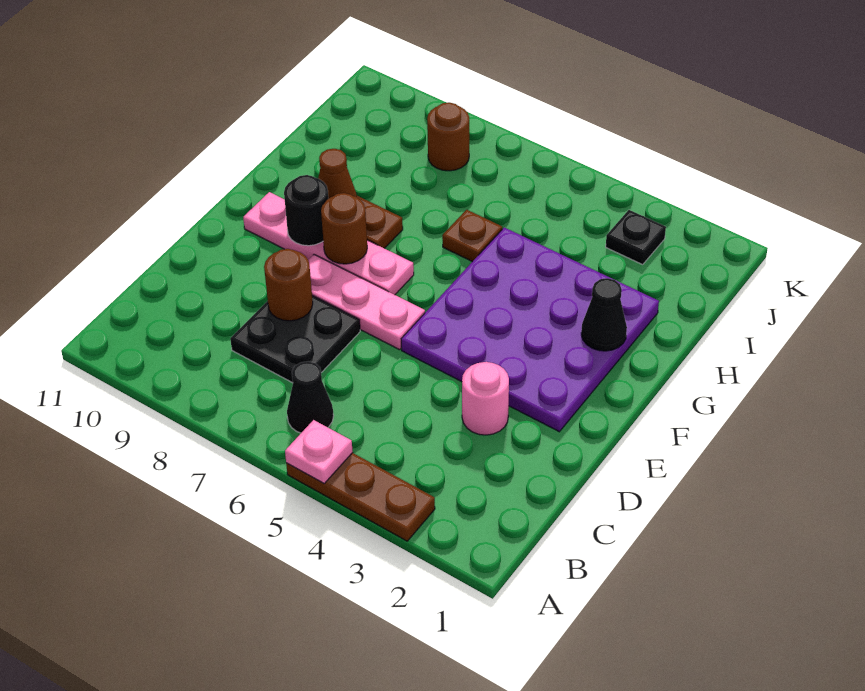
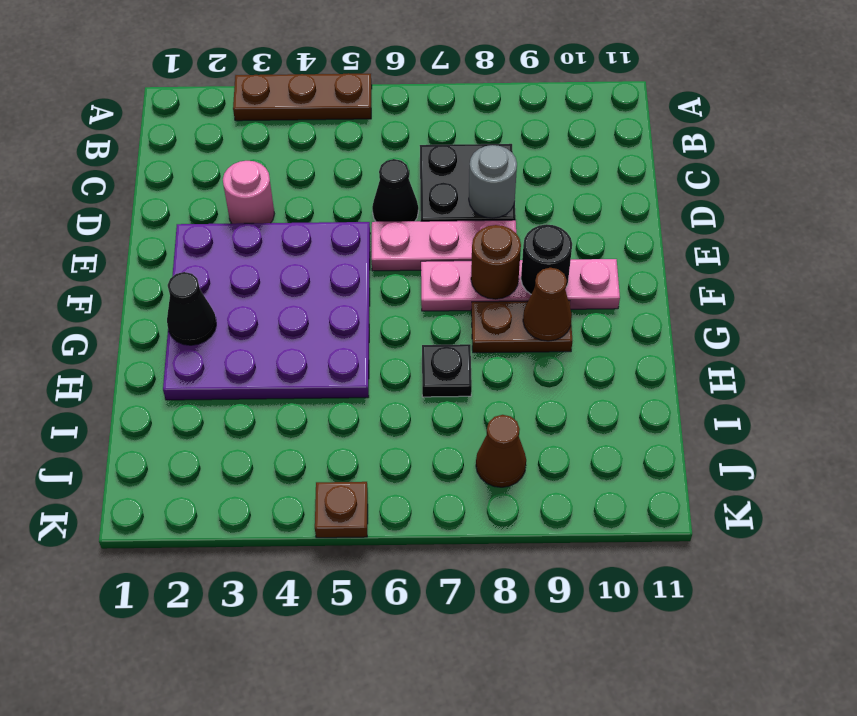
pink 1x1 plate [285,420,353,483] -> none
black 1x1 cone [287,361,334,433] -> black 1x1 cone moved to [372,159,418,222]
brown 1x1 round brick [264,249,313,321] -> grey 1x1 round brick [469,145,517,218]
brown 1x1 plate [442,210,502,262] -> brown 1x1 plate moved to [315,482,368,538]
black 1x1 plate [606,210,666,265] -> black 1x1 plate moved to [422,344,472,397]
brown 1x1 round brick [427,102,469,171] -> brown 1x1 cone [476,415,526,487]

